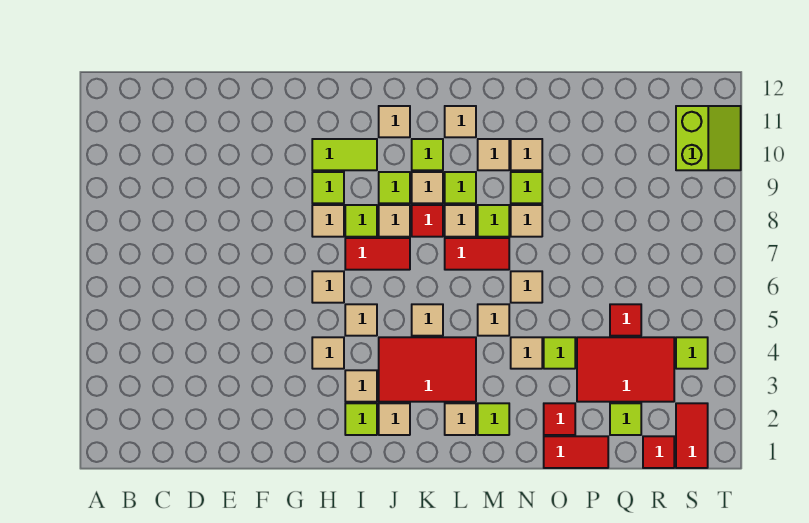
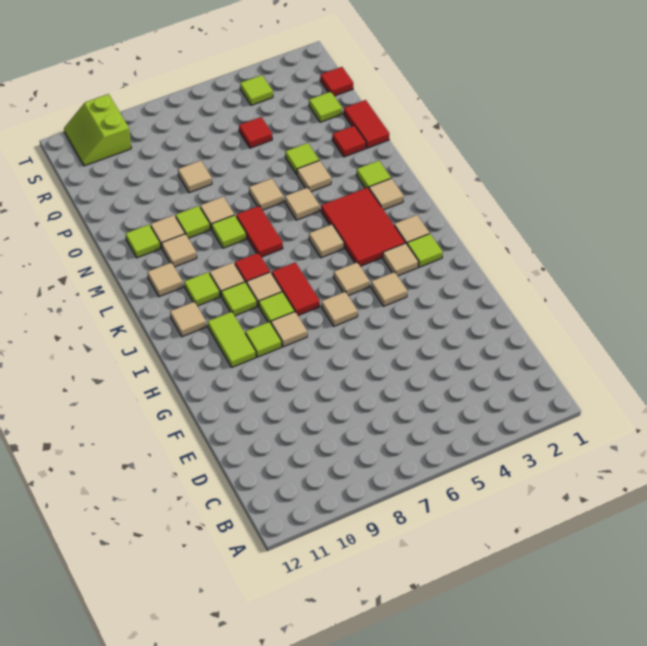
tan 1x1 tile [445,205,476,237] -> tan 1x1 tile moved to [178,161,212,193]
lime 1x1 tile [445,172,476,203] -> lime 1x1 tile moved to [126,225,160,258]
red 2x3 tile [577,337,674,402] -> none
red 1x2 tile [676,403,708,468] -> none
lime 2x2 slope [676,106,741,170] -> lime 2x2 slope turned to [64,94,131,166]

